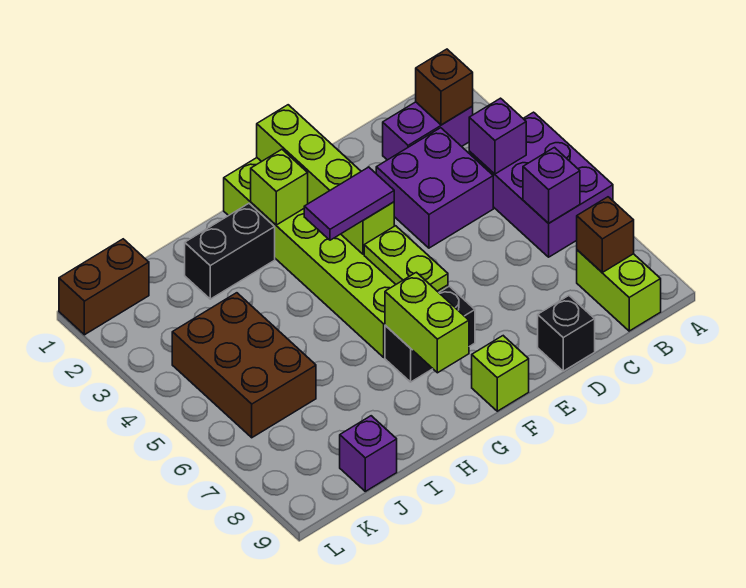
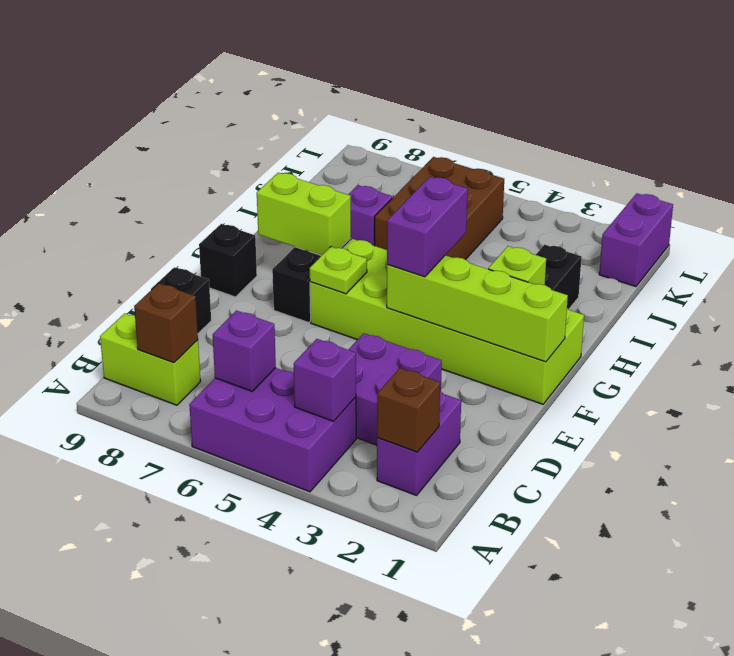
purple 1x2 tile [304,167,394,240] -> purple 1x2 brick [387,177,468,277]
lime 1x2 plate [364,226,448,291] -> lime 1x1 plate [310,247,367,294]
lime 1x1 brick [472,336,529,411] -> black 1x1 brick [199,224,257,297]
brown 2x3 brick [172,293,316,438] -> brown 2x3 brick turned to [375,157,504,260]
purple 1x1 brick [340,416,397,491] -> purple 1x1 brick moved to [348,185,392,246]
brown 1x2 brick [59,239,149,335] -> purple 1x2 brick [599,193,673,287]

